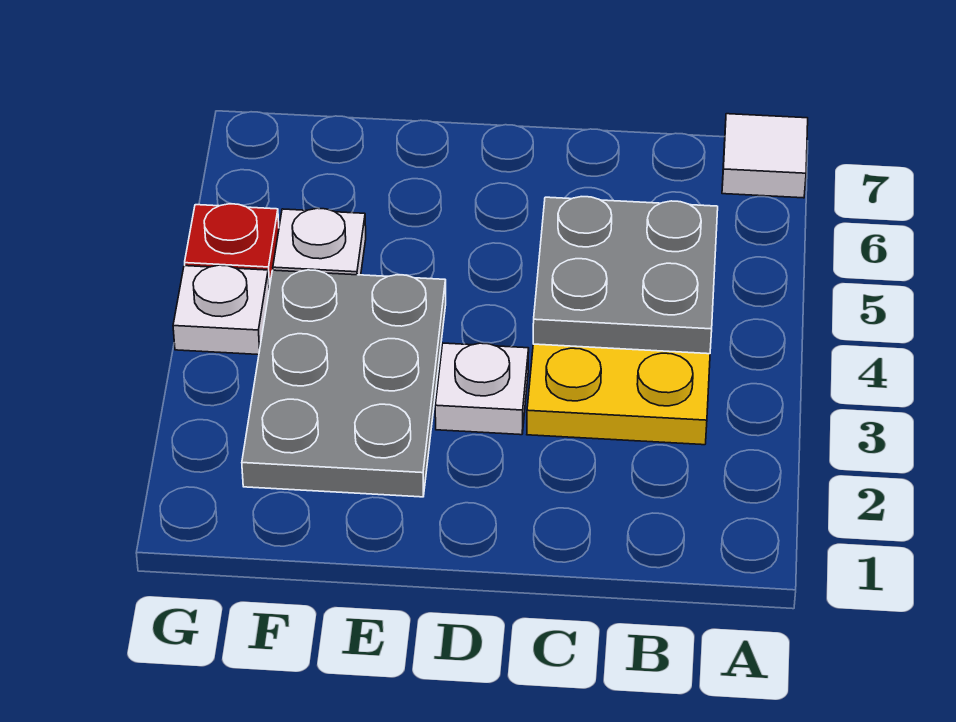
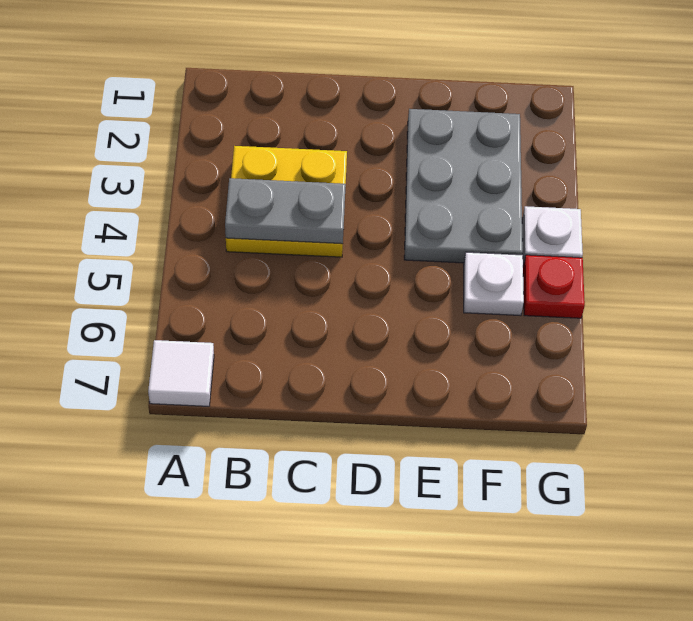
grey 2x2 plate [533,197,718,354] -> grey 1x2 plate [225,178,346,244]
white 1x1 plate [435,343,529,435] -> none

